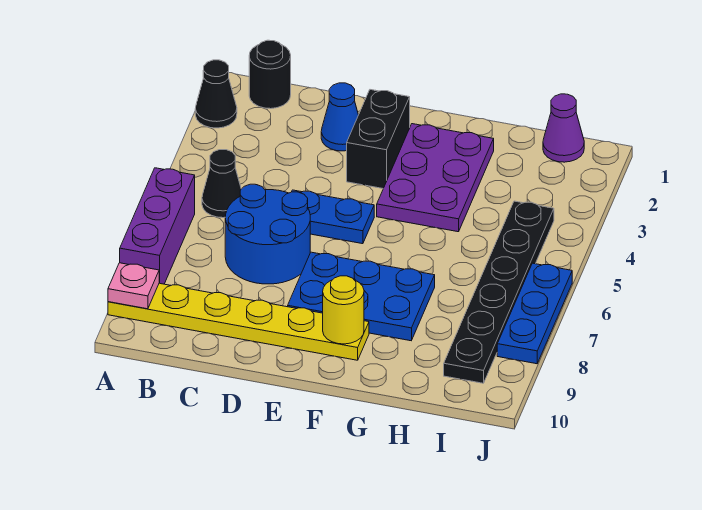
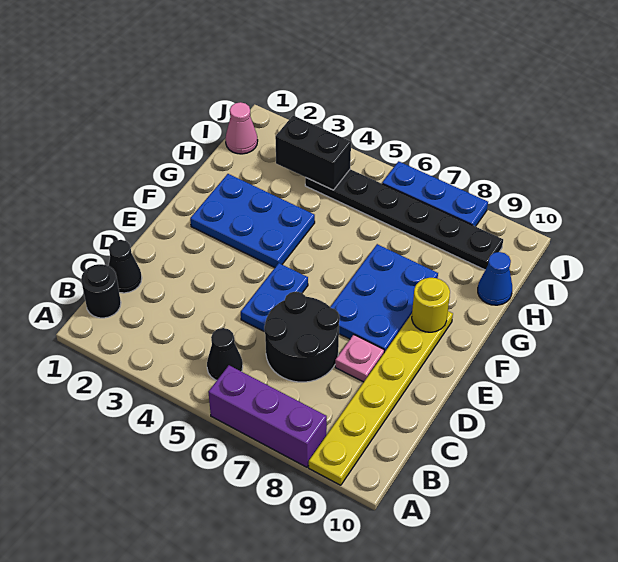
black 1x1 cone [195,60,237,128] -> black 1x1 cone moved to [109,240,142,293]
pink 1x1 plate [108,263,159,309] -> pink 1x1 plate moved to [335,335,384,382]
blue 2x2 round brick [225,184,310,284] -> black 2x2 round brick [264,292,340,382]
blue 1x1 cone [321,83,358,151] -> blue 1x1 cone moved to [478,252,512,305]
black 1x2 brick [347,90,410,188] -> black 1x2 brick moved to [275,116,351,190]
purple 2x3 plate [377,124,494,232] -> blue 2x3 plate [190,174,315,268]
purple 1x1 cone [543,94,584,162] -> pink 1x1 cone [225,102,258,154]

